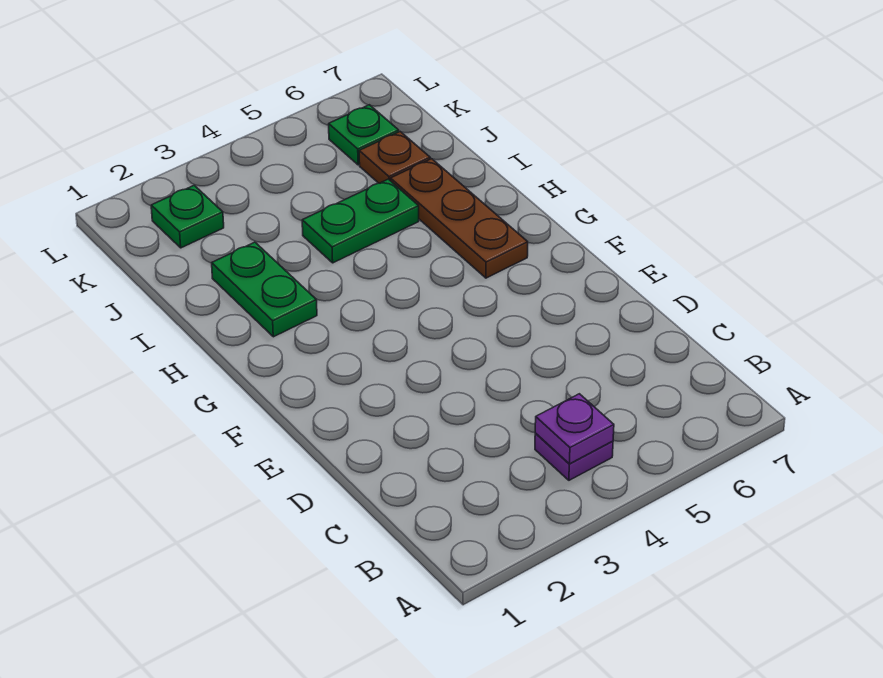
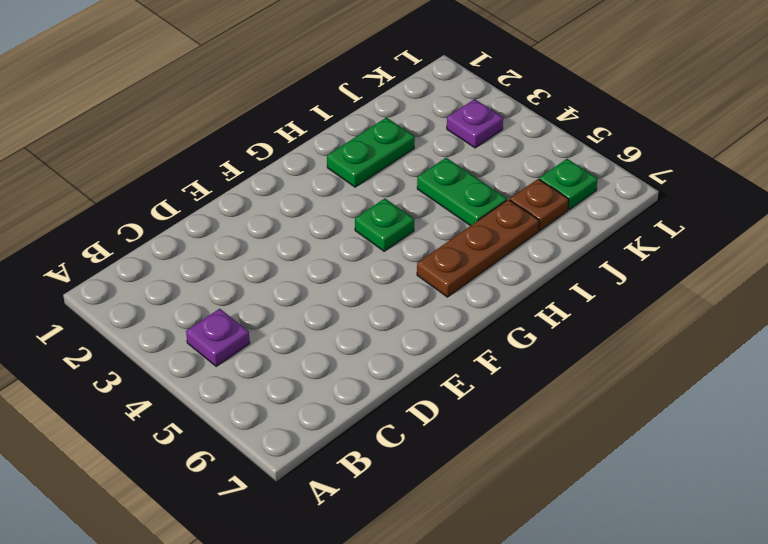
purple 1x1 plate [535,394,614,464] -> purple 1x1 plate moved to [447,99,503,148]
green 1x1 plate [151,185,224,248] -> green 1x1 plate moved to [355,199,414,251]

